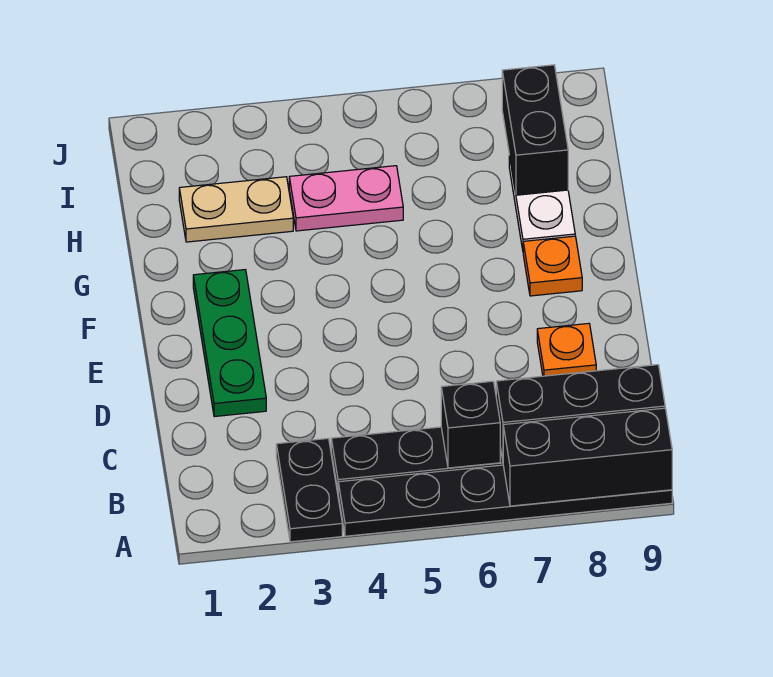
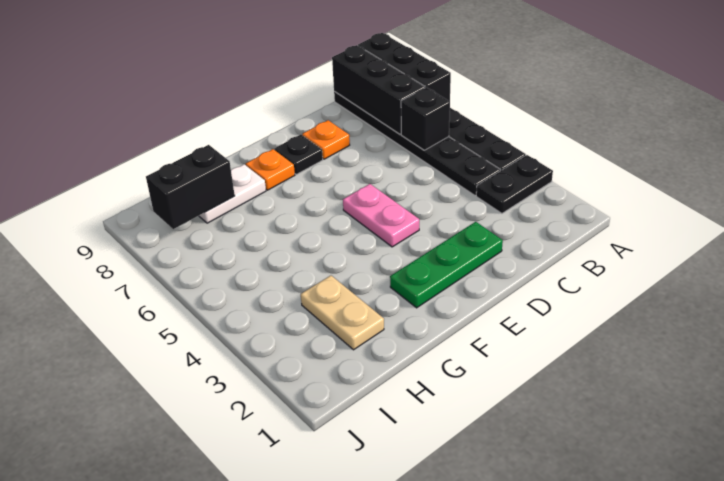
none -> black 1x1 plate [275,135,323,174]
pink 1x2 plate [289,166,403,231] -> pink 1x2 plate moved to [343,184,419,247]

